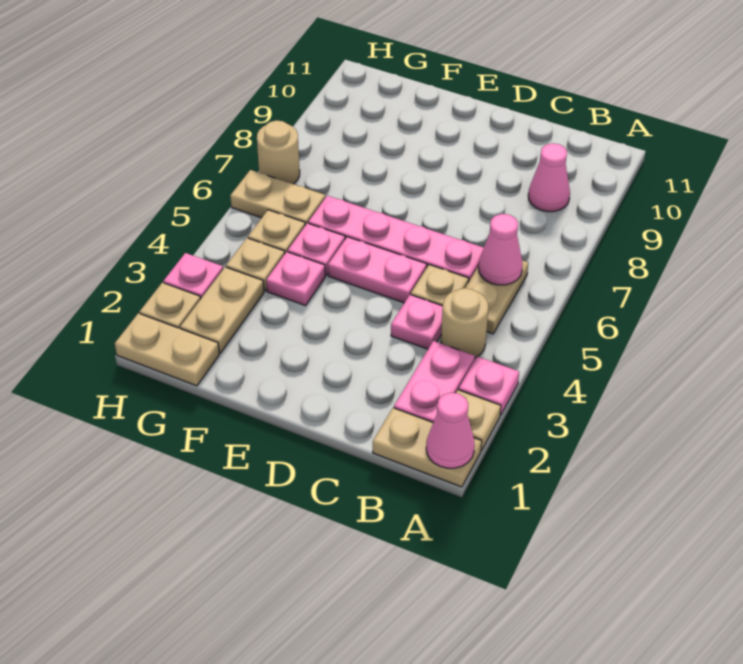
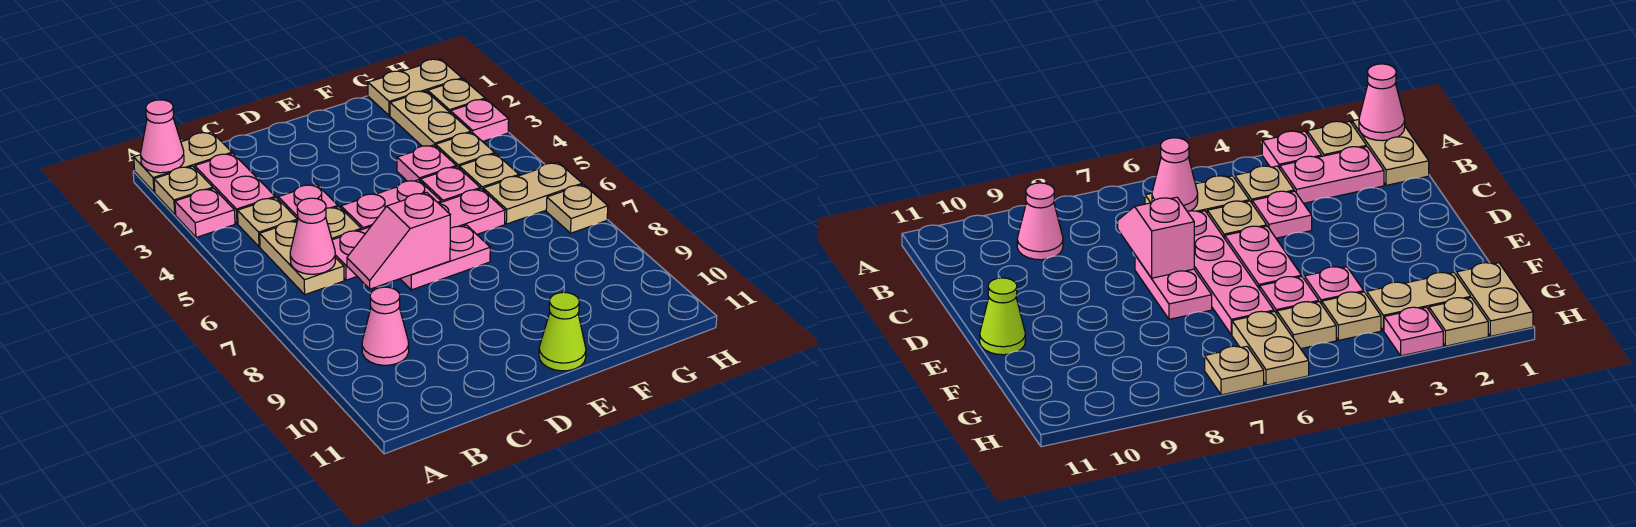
tan 1x1 round brick [441,288,488,358] -> tan 1x1 plate [238,197,298,247]
none -> pink 1x2 slope [347,193,450,289]
none -> pink 1x2 plate [400,225,490,290]
none -> lime 1x1 cone [539,292,586,371]
tan 1x1 round brick [257,120,300,184] -> tan 1x1 plate [546,184,608,233]

